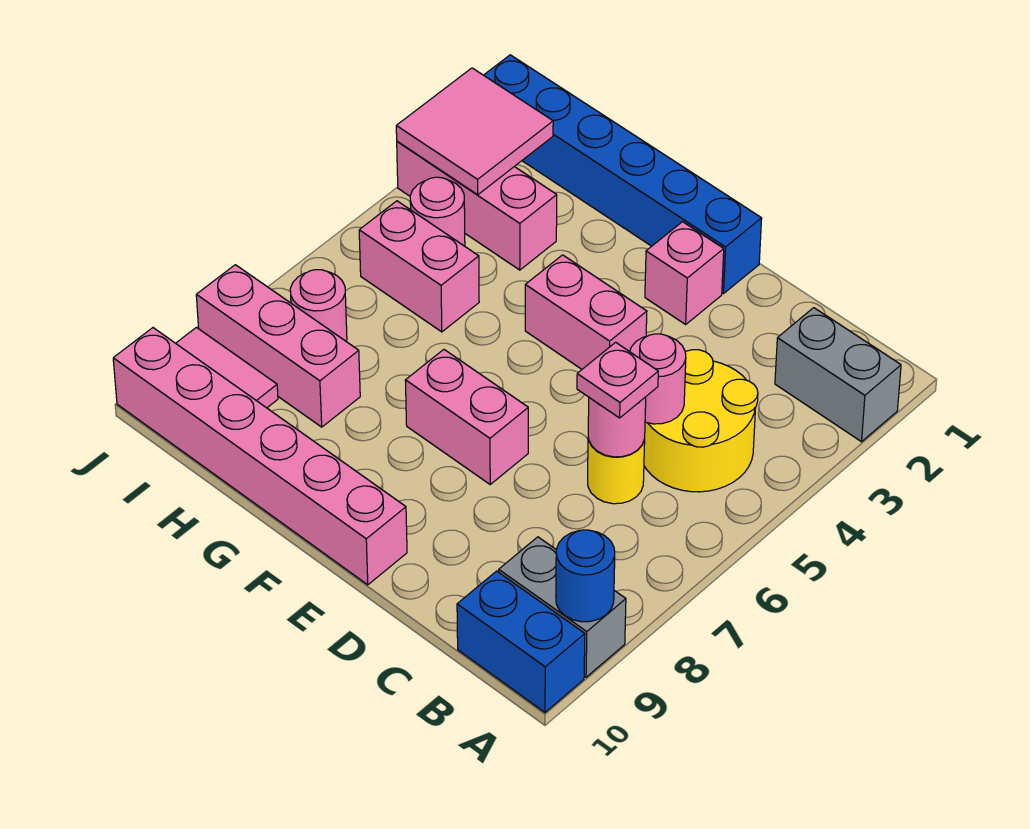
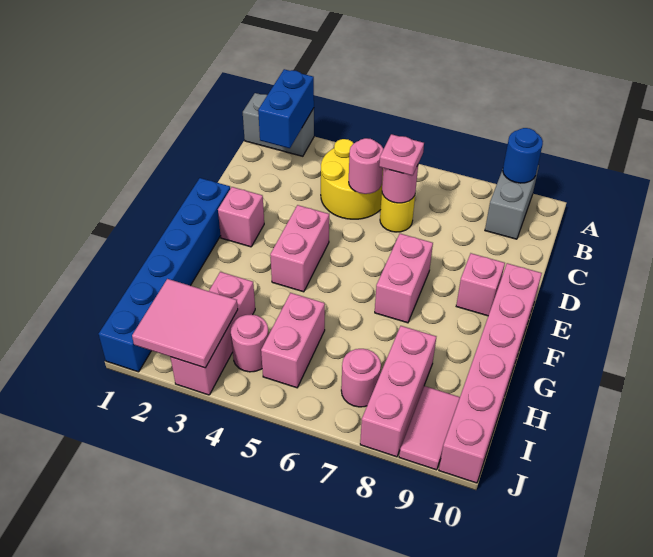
grey 1x2 brick [775,308,901,442] -> grey 1x2 brick turned to [243,93,314,156]
blue 1x2 brick [457,571,585,712] -> blue 1x2 brick moved to [258,69,314,148]
none -> pink 1x1 brick [456,253,505,316]

